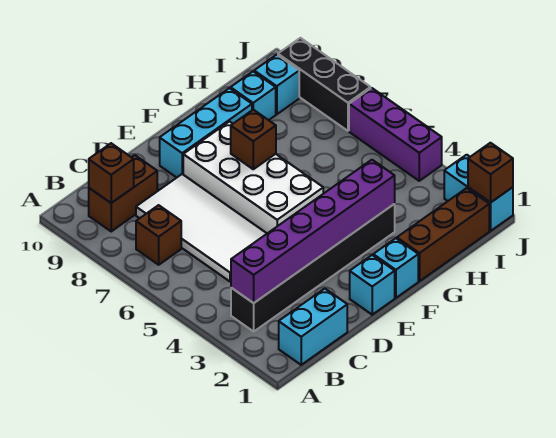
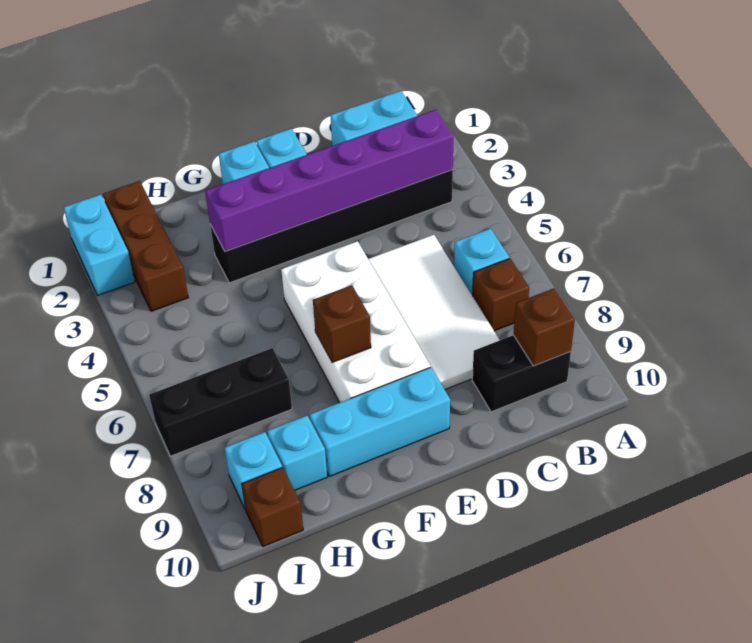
none -> cyan 1x1 brick [454,229,509,296]
brown 1x2 brick [89,155,157,231] -> black 1x2 brick [472,335,571,412]
brown 1x3 brick [397,188,489,281] -> brown 1x3 brick turned to [103,181,188,311]
brown 1x1 brick [468,143,513,203] -> brown 1x1 brick moved to [242,467,303,546]
purple 1x3 brick [349,88,442,181] -> none
black 1x3 brick [278,38,371,131] -> black 1x3 brick turned to [149,348,292,456]

